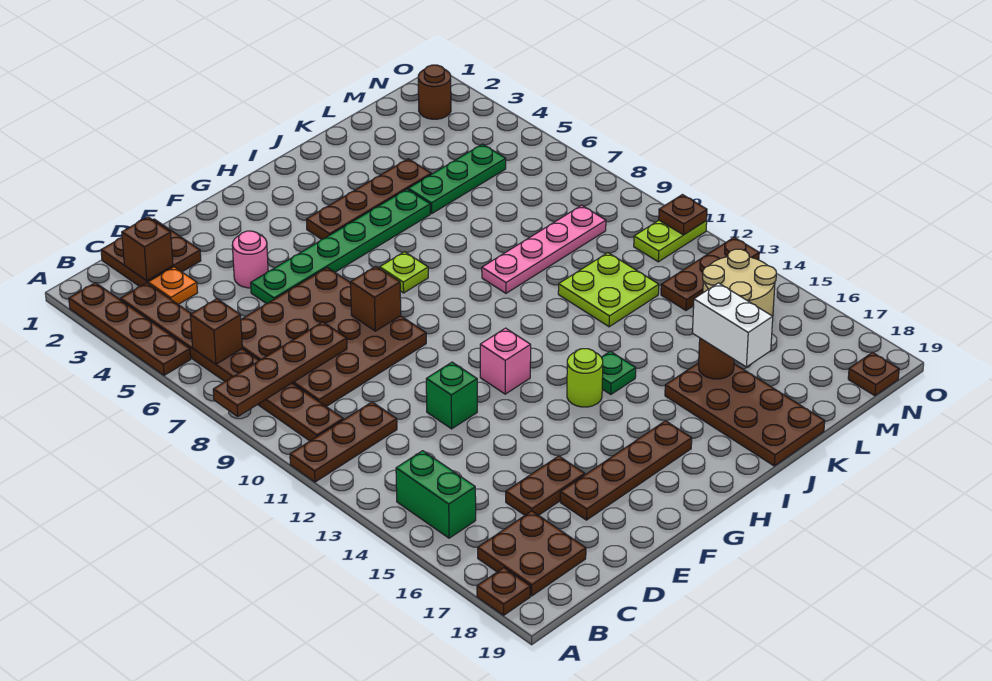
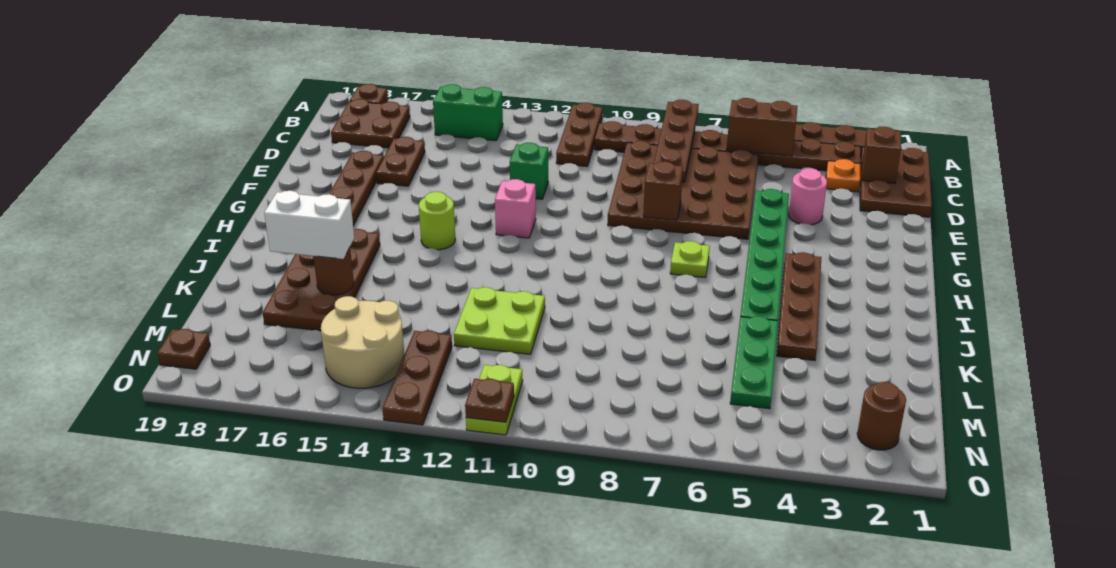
brown 1x1 brick [190,299,242,364] -> brown 1x2 brick [727,98,797,156]
brown 2x2 plate [101,219,201,287] -> brown 2x3 plate [860,147,932,217]
green 1x1 plate [602,351,636,395] -> none
pink 1x4 plate [482,205,606,293] -> none
brown 2x4 plate [665,363,825,466] -> brown 2x4 plate turned to [263,229,380,331]

